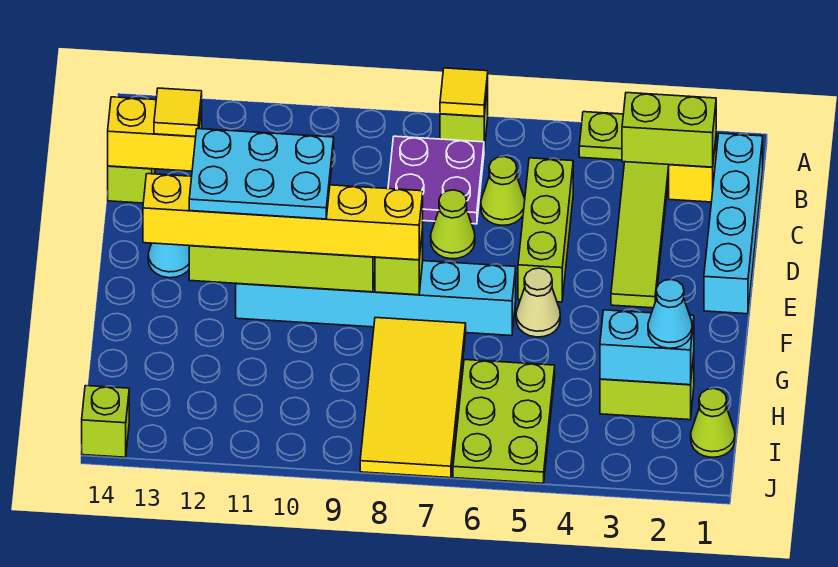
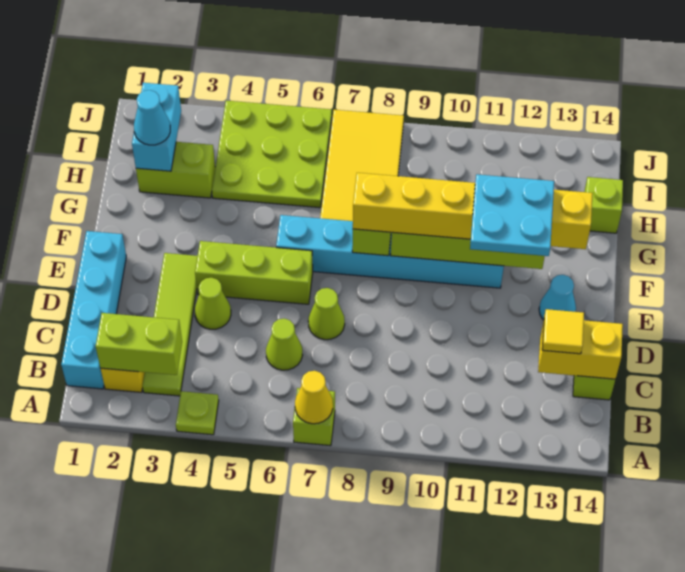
yellow 1x1 tile [440,68,488,117] -> yellow 1x1 cone [295,371,333,424]
purple 2x2 plate [388,136,484,224] -> none
lime 1x3 brick [518,158,573,302] -> lime 1x3 brick turned to [195,241,313,304]
cyan 2x3 plate [189,129,334,219] -> cyan 2x2 plate [470,174,554,256]
tan 1x1 cone [516,268,560,337] -> none
cyan 1x2 brick [600,310,694,385] -> cyan 1x2 brick turned to [132,83,181,171]
lime 2x3 plate [453,360,555,483] -> lime 3x3 plate [212,101,332,208]
lime 1x1 cone [691,389,735,457] -> lime 1x1 cone moved to [195,278,231,329]
lime 1x1 brick [82,386,129,457] -> lime 1x1 brick moved to [584,177,623,233]

